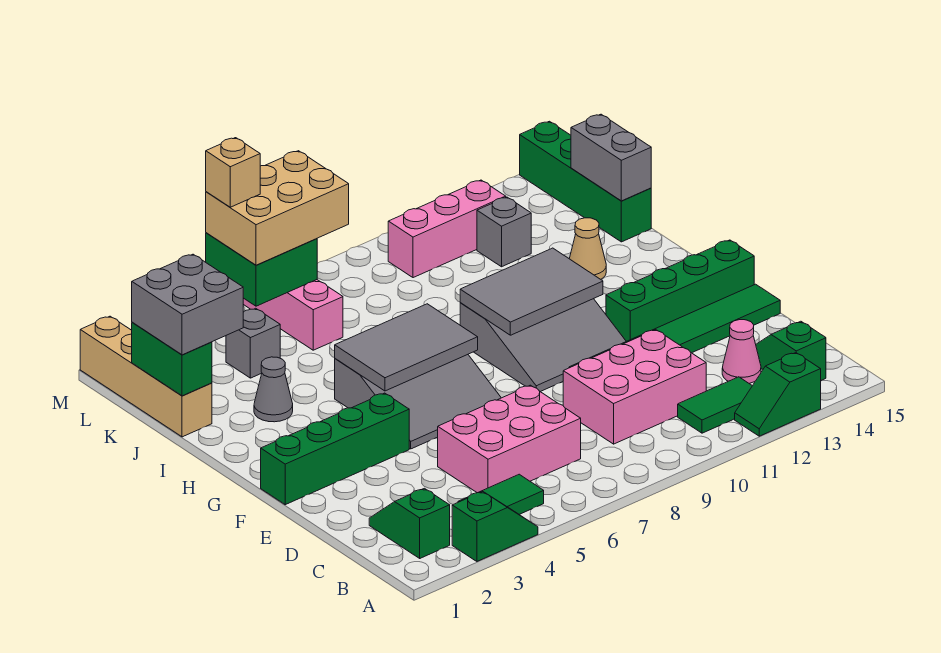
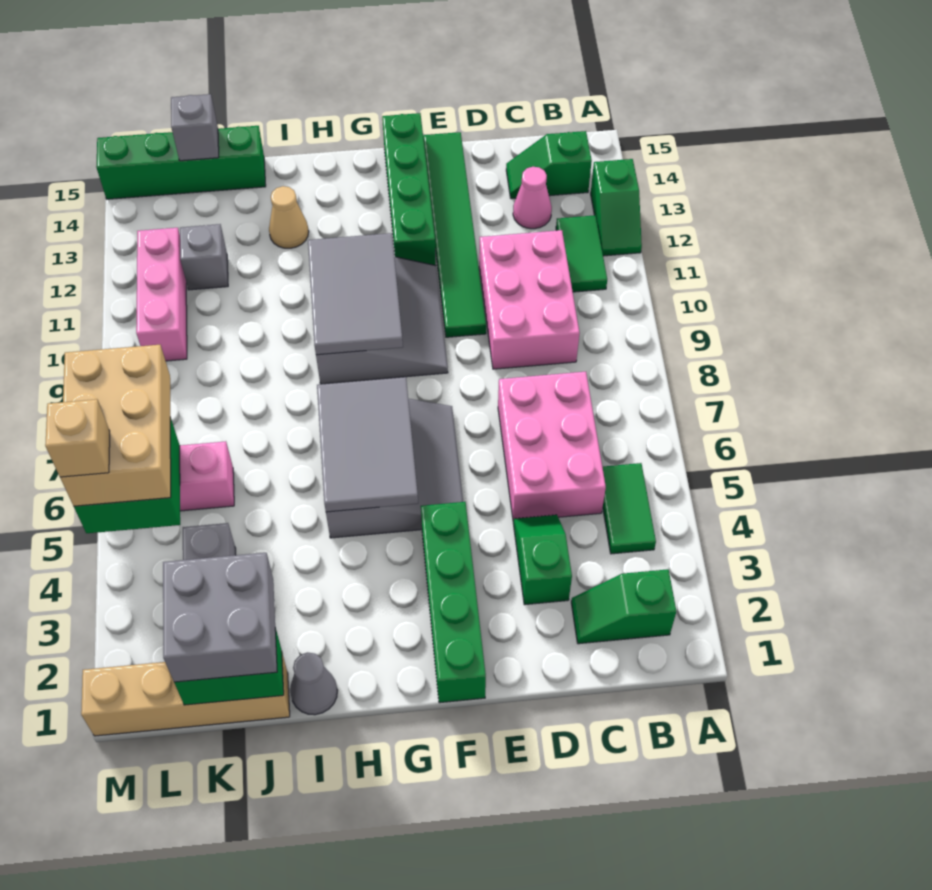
green 1x2 slope [452,492,538,561] -> green 1x2 slope moved to [513,515,572,605]
grey 1x1 cone [254,357,293,422] -> grey 1x1 cone moved to [290,652,337,715]
grey 1x2 brick [571,114,651,201] -> grey 1x1 brick [171,94,219,161]

